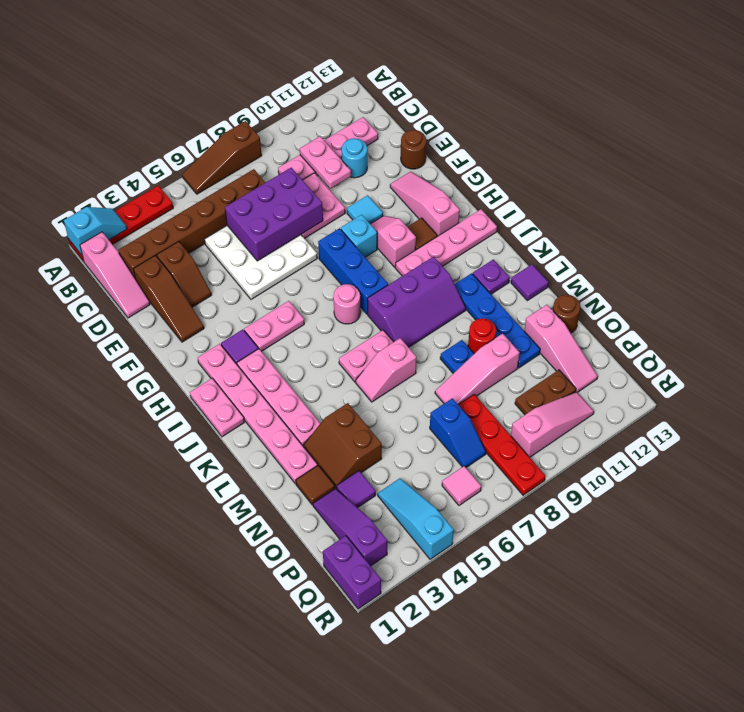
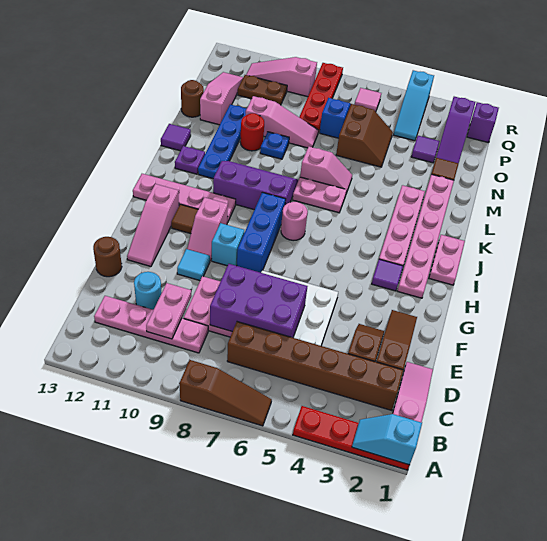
pink 1x2 plate [244,301,304,351] -> none
brown 2x2 slope [303,403,382,489] -> brown 2x2 slope moved to [336,104,393,167]
purple 1x2 brick [323,536,381,609] -> purple 1x1 brick [467,102,499,143]

